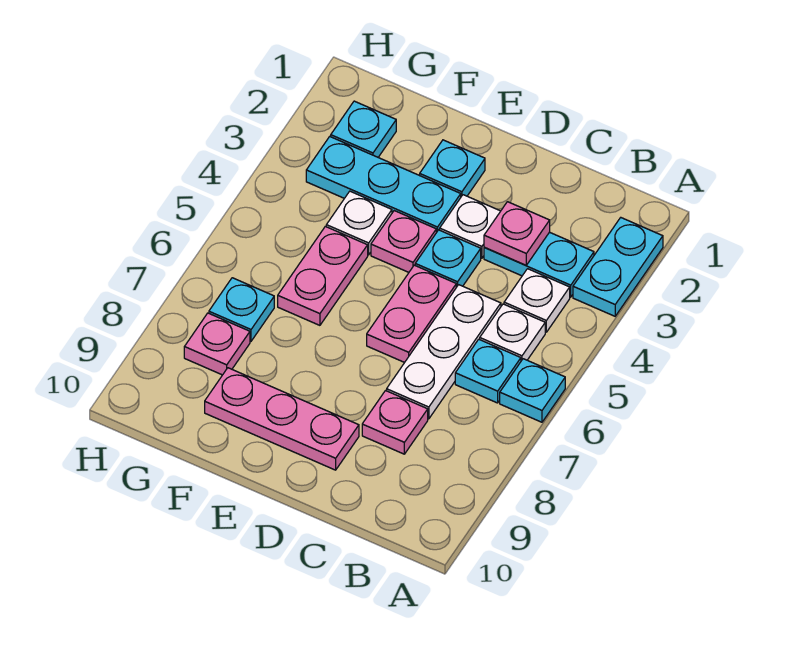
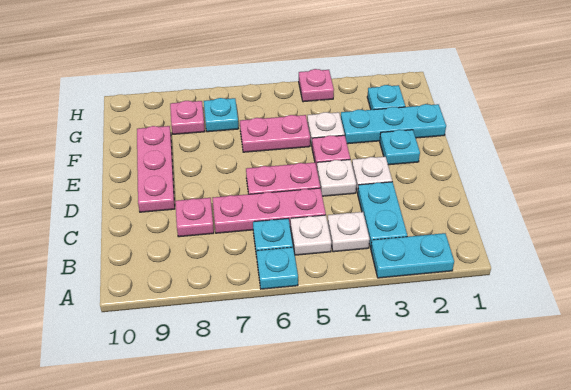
pink 1x1 plate [484,202,550,265] -> pink 1x1 plate moved to [299,69,334,102]
white 1x3 plate [387,285,501,419] -> pink 1x3 plate [213,188,326,233]
cyan 1x1 plate [415,230,481,287] -> white 1x1 plate [317,159,356,196]
cyan 1x3 plate [306,137,461,233] -> cyan 1x3 plate turned to [341,104,446,144]

